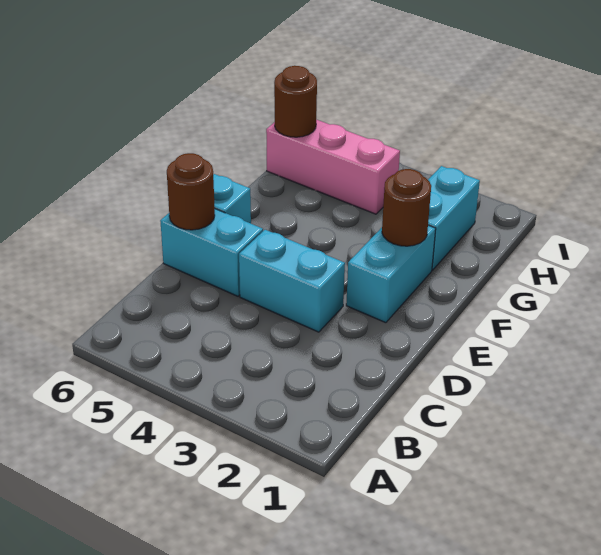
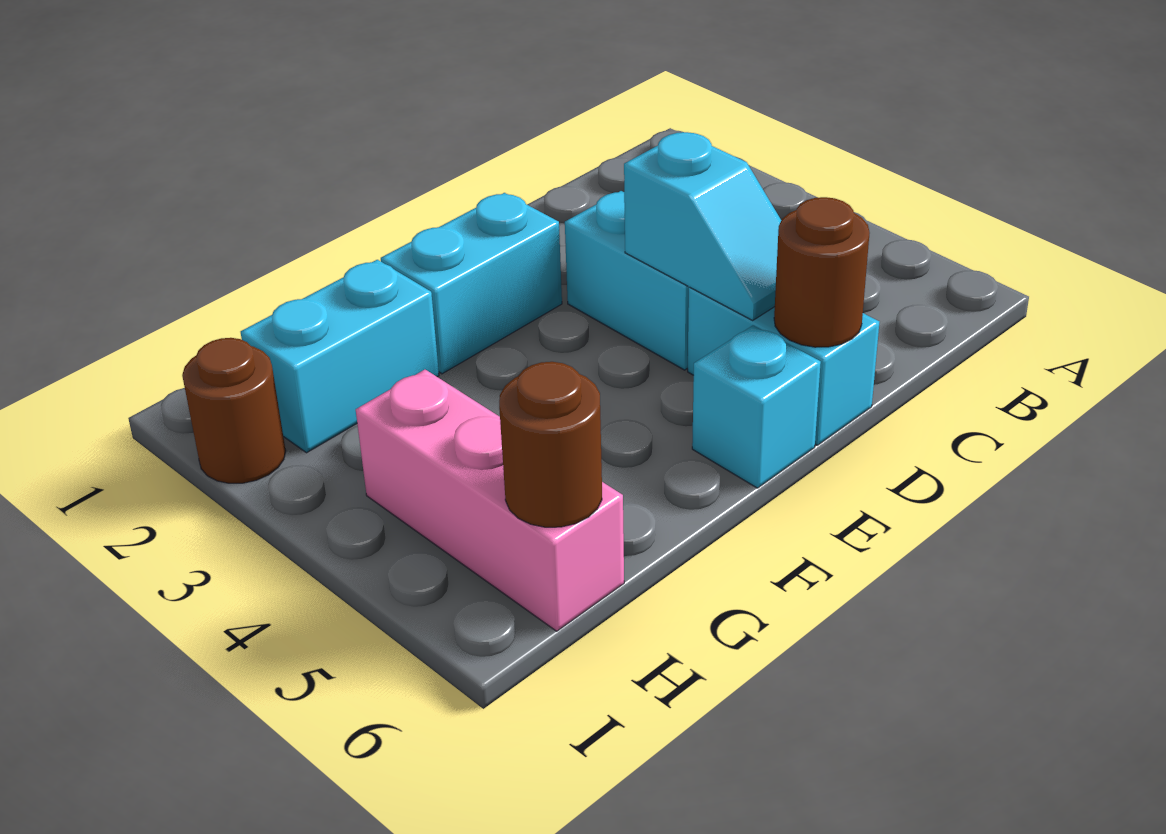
none -> cyan 1x2 slope [624,132,781,320]
brown 1x1 round brick [382,169,431,246] -> brown 1x1 round brick moved to [182,338,286,483]

